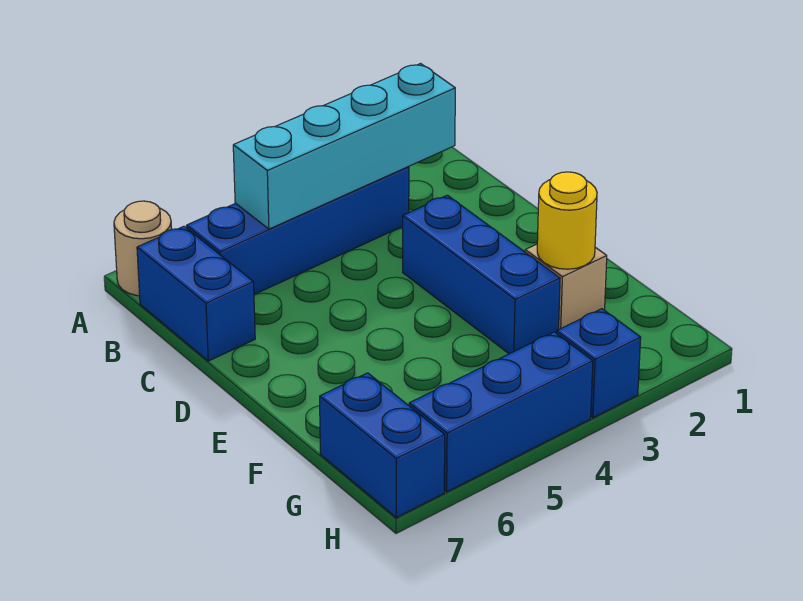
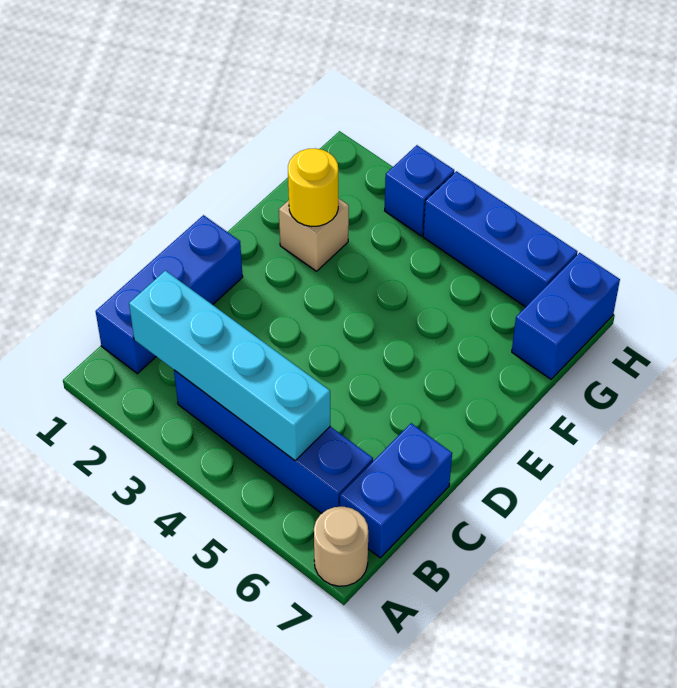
blue 1x3 brick [403,195,560,354] -> blue 1x3 brick moved to [96,215,243,374]

